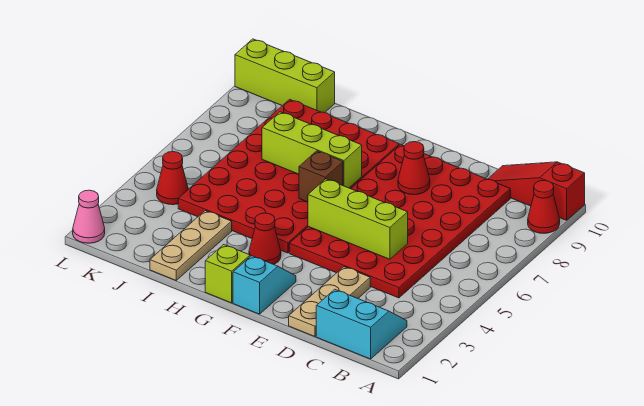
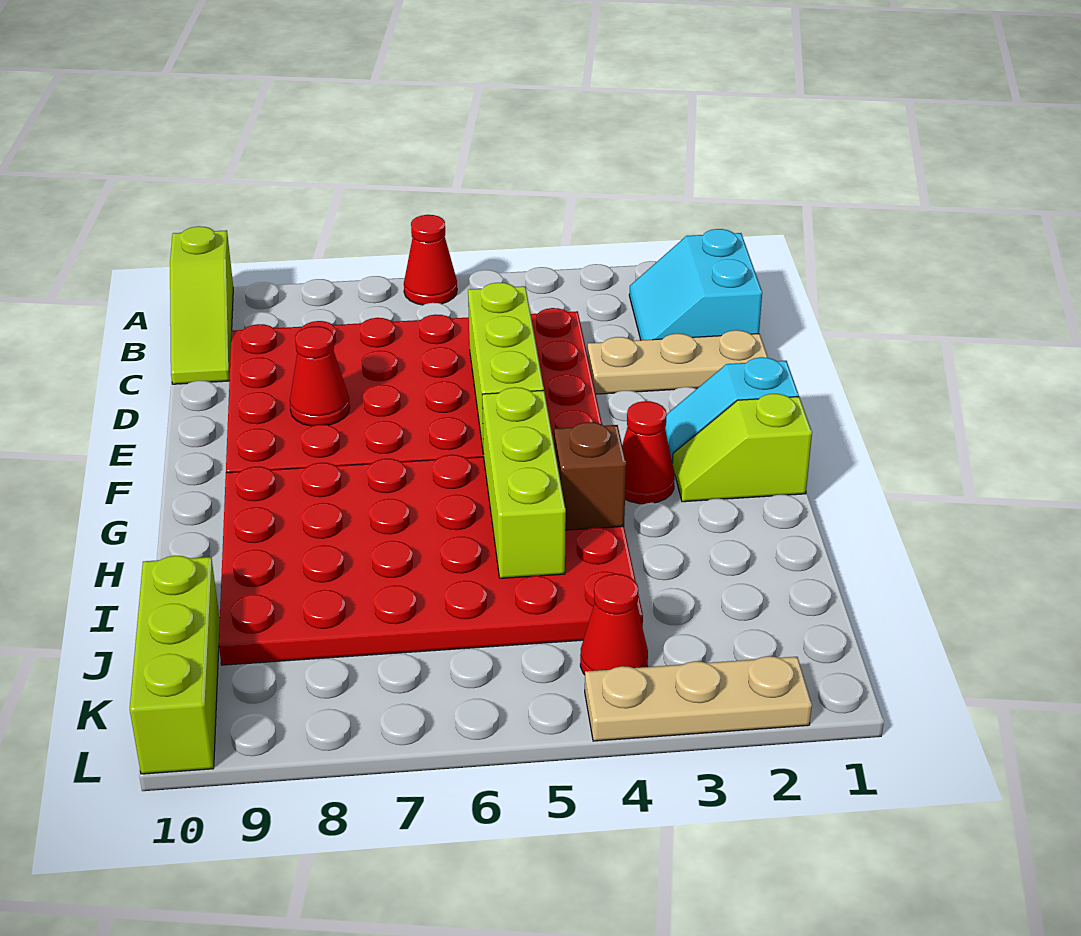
red 1x1 cone [528,180,560,233] -> red 1x1 cone moved to [404,215,457,305]
red 1x3 slope [488,162,585,220] -> lime 1x3 slope [170,226,233,384]
brown 1x1 brick [299,151,343,202] -> brown 1x1 brick moved to [554,422,626,530]
lime 1x3 brick [262,112,362,188] -> lime 1x3 brick moved to [482,387,566,578]
tan 1x3 plate [150,211,232,280] -> tan 1x3 plate moved to [585,656,812,741]
pink 1x1 cone [73,190,105,243] -> none

